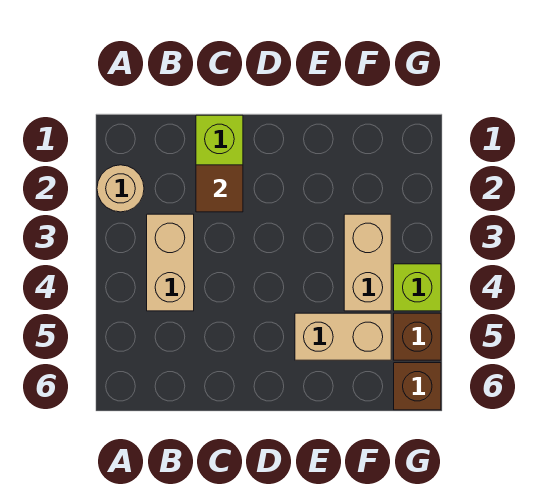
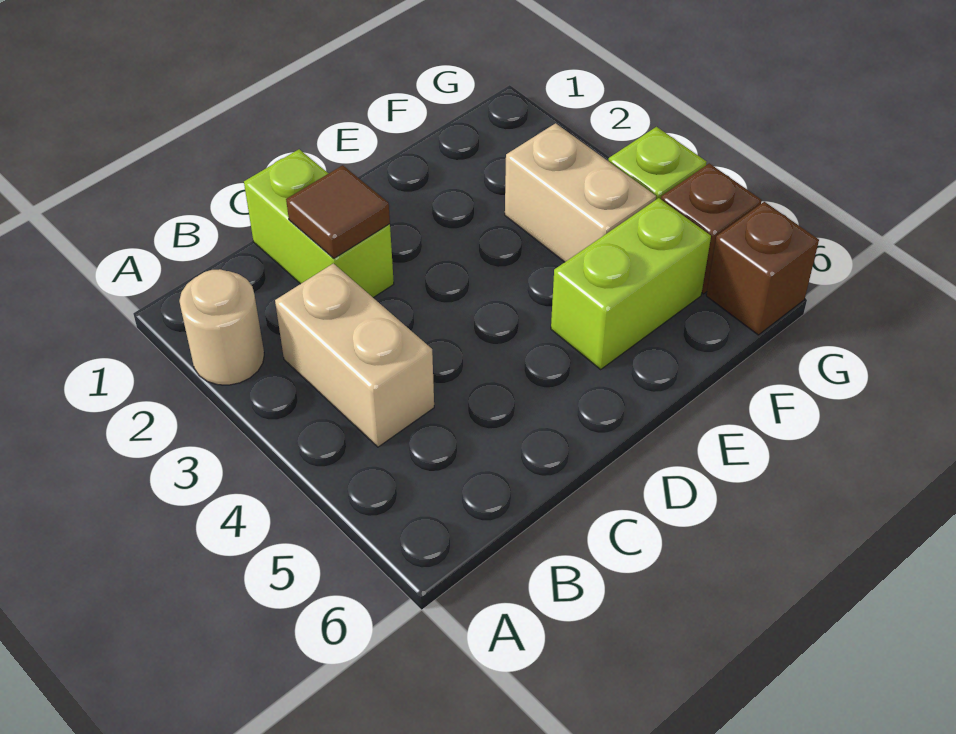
tan 1x2 brick [295,313,391,360] -> lime 1x2 brick [551,198,711,369]

